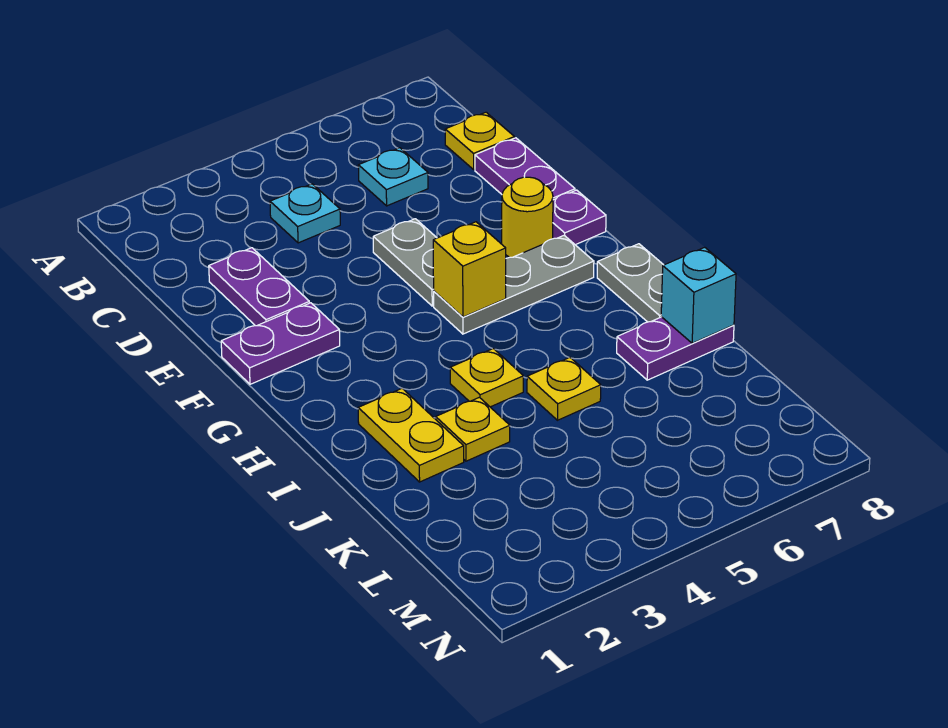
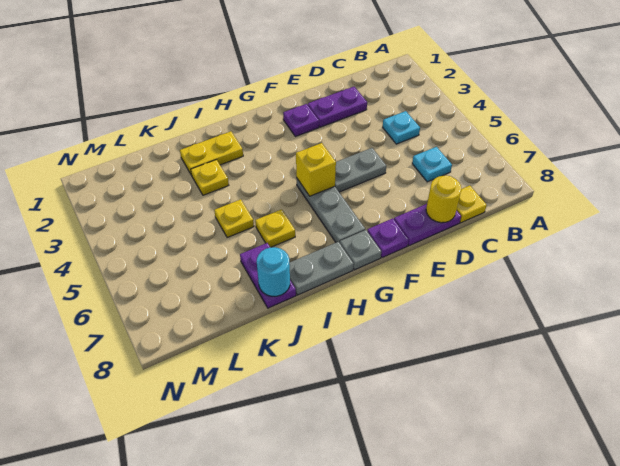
purple 1x2 plate [221,303,340,384] -> purple 1x1 plate [283,104,319,137]
yellow 1x1 round brick [502,177,553,257] -> yellow 1x1 round brick moved to [426,175,461,223]
none -> grey 1x1 plate [340,230,381,270]
yellow 1x1 plate [450,349,523,407] -> yellow 1x1 plate moved to [255,209,295,247]
cyan 1x1 brick [661,247,736,343] -> cyan 1x1 round brick [257,247,290,296]

